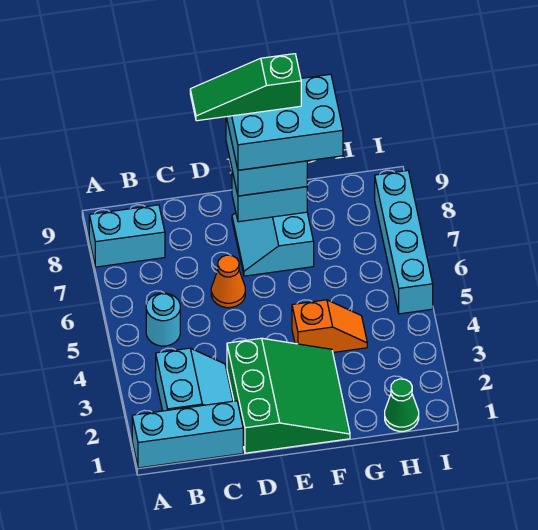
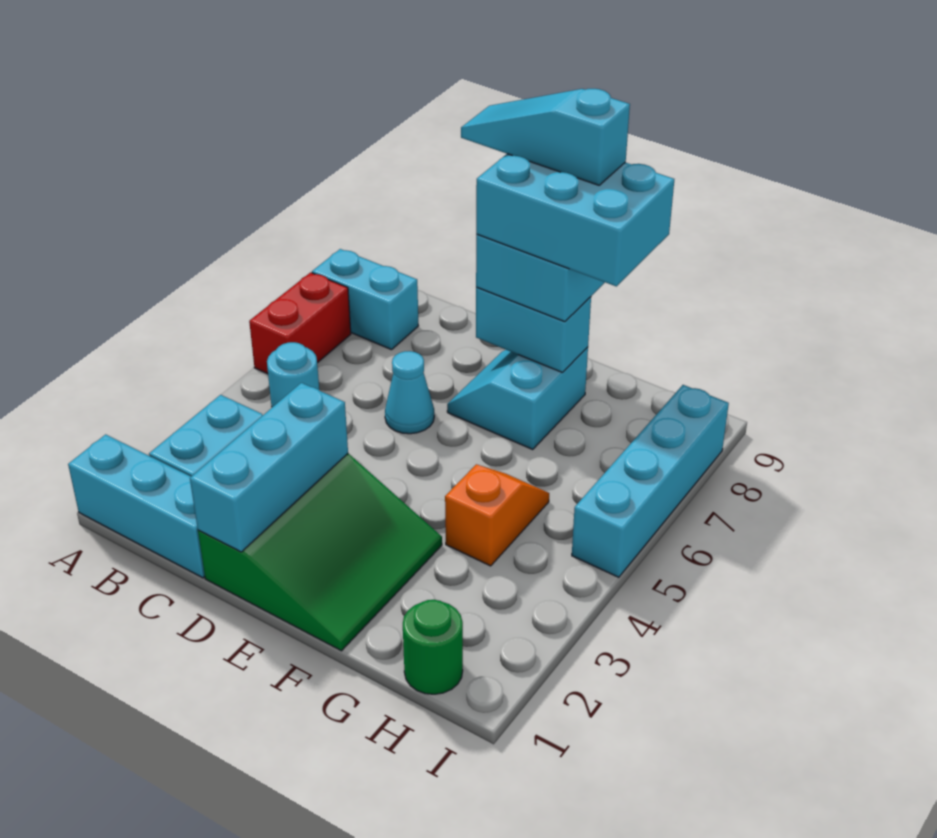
none -> red 1x2 brick [249,272,351,374]
none -> cyan 1x3 brick [190,383,348,552]
orange 1x1 cone [211,255,245,308] -> cyan 1x1 cone [385,351,434,434]
green 1x3 slope [190,54,301,121] -> cyan 1x3 slope [461,89,630,185]
orange 1x2 slope [292,300,367,352] -> orange 1x2 slope turned to [445,464,549,566]
green 1x1 cone [385,379,419,431] -> green 1x1 round brick [403,600,463,694]

